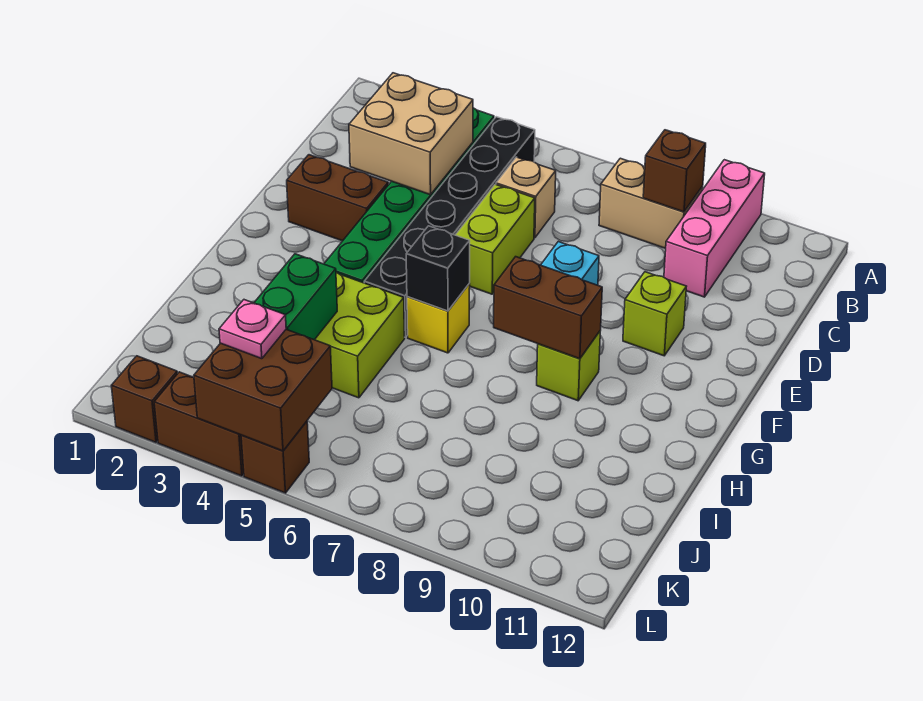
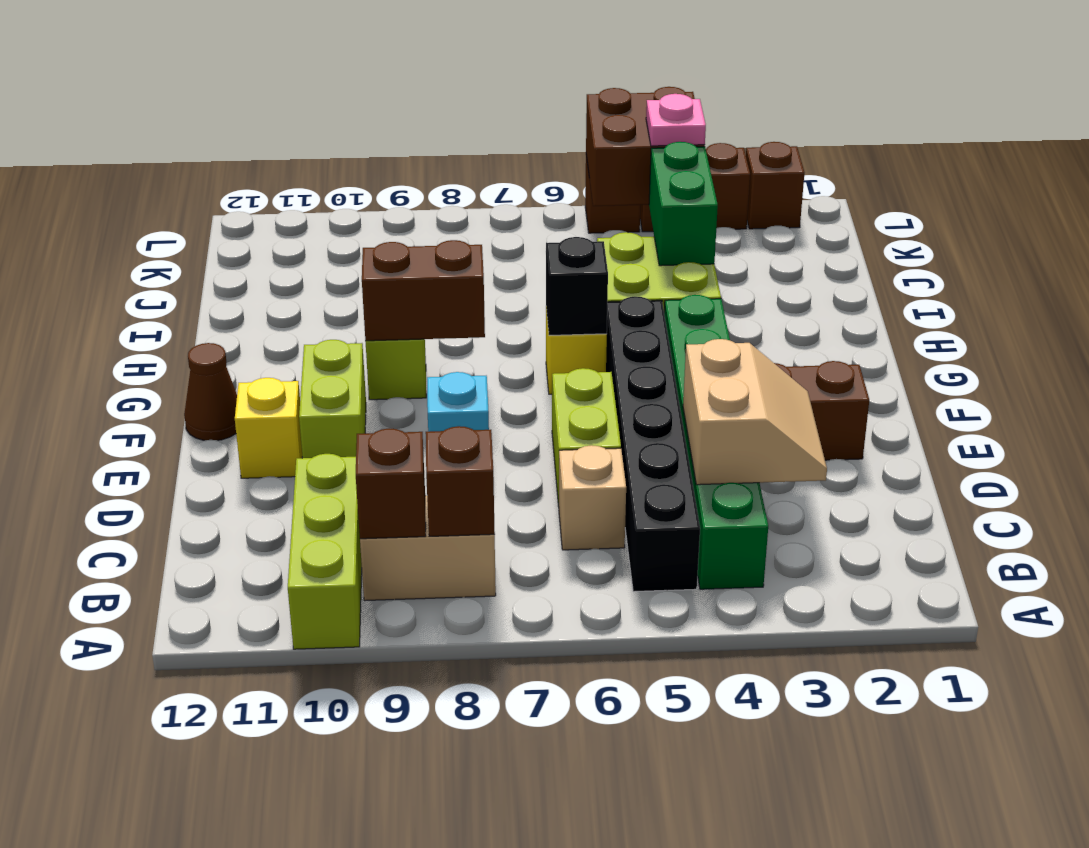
pink 1x3 brick [664,160,765,297] -> lime 1x3 brick [288,454,362,649]
none -> brown 1x1 brick [426,426,495,536]
tan 2x2 brick [349,73,473,195] -> tan 2x2 slope [683,339,827,485]
lime 1x1 brick [623,272,686,356] -> lime 1x2 brick [299,340,366,458]
none -> yellow 1x1 brick [235,378,302,478]
none -> brown 1x1 cone [184,343,237,440]

